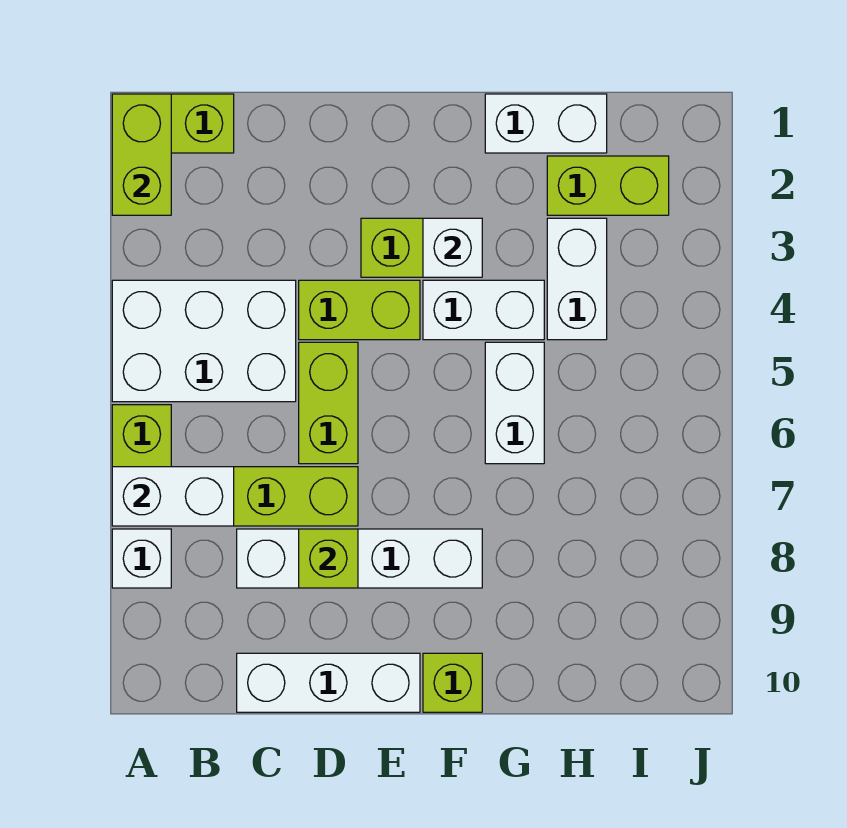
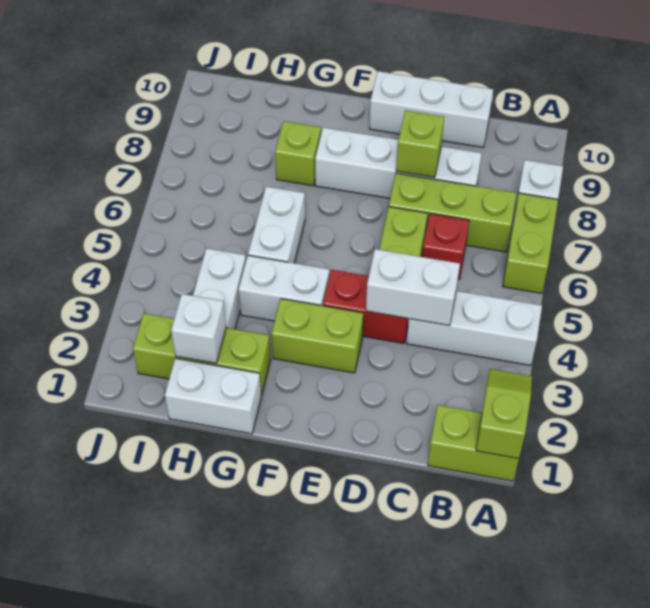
lime 1x2 brick [112,94,171,215] -> lime 1x2 slope [476,369,532,459]
white 2x3 brick [112,280,296,402] -> white 1x3 brick [407,291,542,365]
white 1x2 brick [112,467,234,526] -> white 1x2 brick moved to [366,249,460,326]
none -> red 1x1 brick [422,214,469,279]
lime 1x2 brick [299,280,420,340] -> red 1x2 brick [323,270,409,343]
white 1x1 brick [423,218,482,277] -> white 1x1 brick moved to [171,294,226,363]
lime 1x1 brick [423,653,482,712] -> lime 1x1 brick moved to [275,121,321,186]
lime 1x2 brick [547,156,669,215] -> lime 1x3 brick [133,313,271,395]

